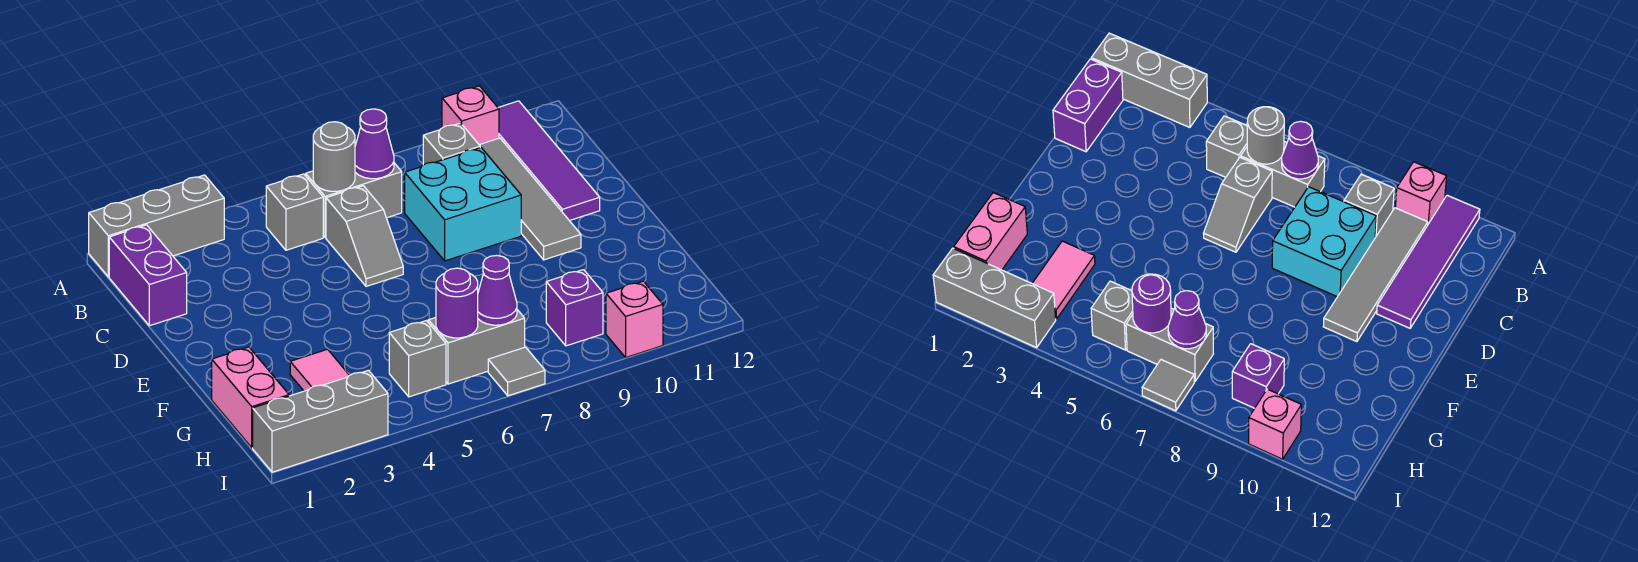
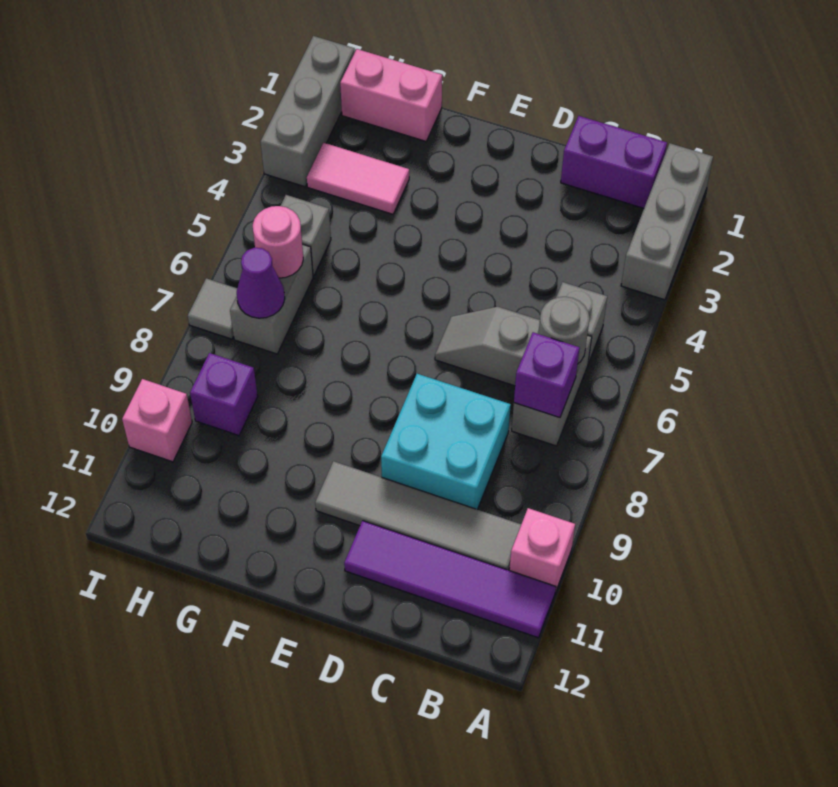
purple 1x1 cone [355,109,394,179] -> purple 1x1 brick [514,333,580,418]
grey 1x1 brick [423,123,480,165] -> none
purple 1x1 round brick [436,268,478,338] -> pink 1x1 round brick [253,206,303,278]

